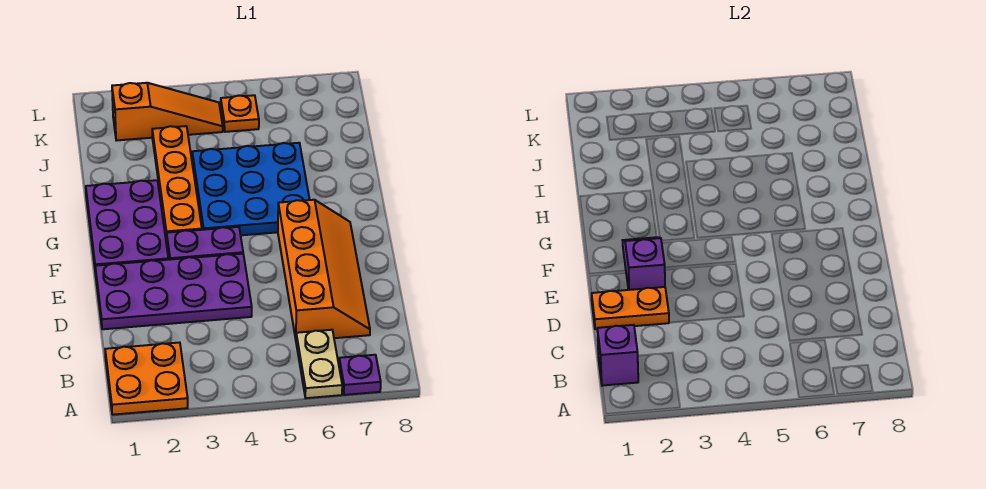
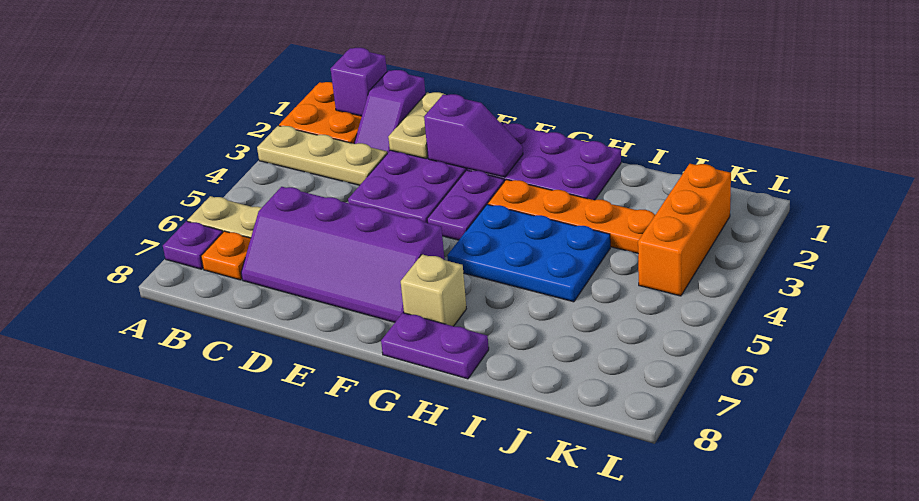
none -> tan 1x3 plate [257,126,387,185]
none -> purple 1x2 slope [354,70,425,153]
orange 2x4 slope [278,200,370,339] -> purple 2x4 slope [241,187,445,322]
orange 1x2 plate [592,287,669,329] -> tan 1x2 plate [388,92,445,159]
blue 3x3 plate [192,143,310,235] -> blue 2x3 plate [447,204,610,302]
none -> tan 1x1 brick [401,254,466,326]
none -> purple 1x2 plate [381,313,489,379]
orange 1x3 slope [112,83,223,141] -> orange 1x3 brick [638,164,731,296]
orange 1x1 plate [221,95,259,132] -> orange 1x1 plate moved to [201,231,251,280]

